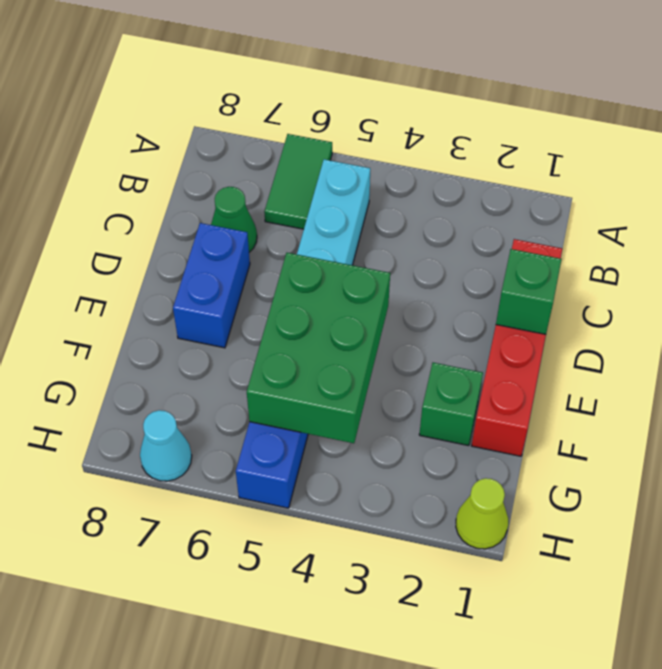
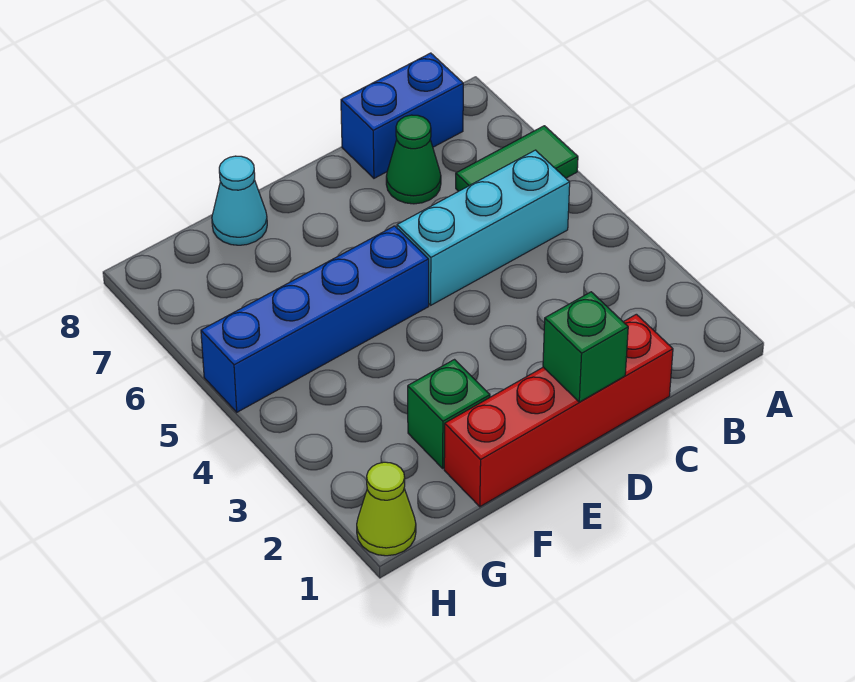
blue 1x2 brick [173,223,250,348] -> blue 1x2 brick moved to [341,53,463,178]
green 2x3 brick [247,253,390,443] -> none
cyan 1x1 cone [140,410,192,481] -> cyan 1x1 cone moved to [212,156,267,245]

